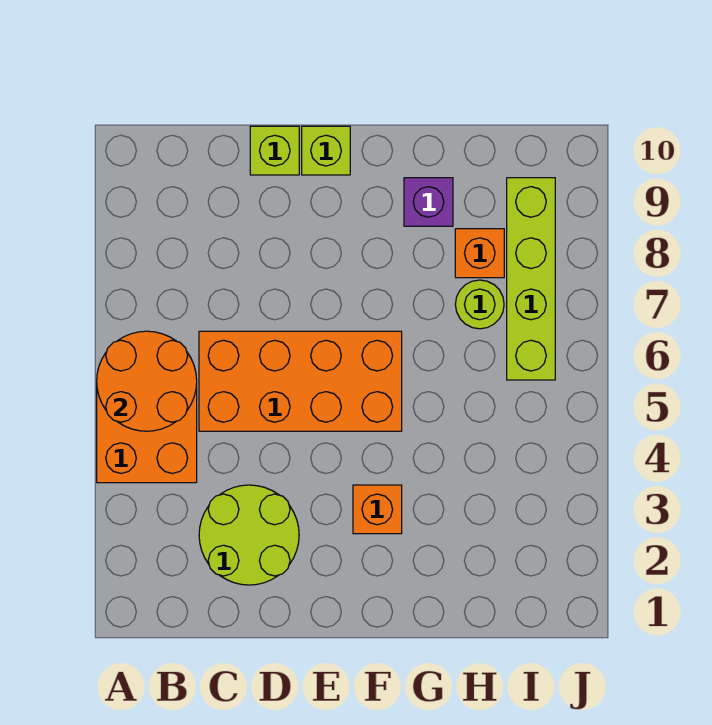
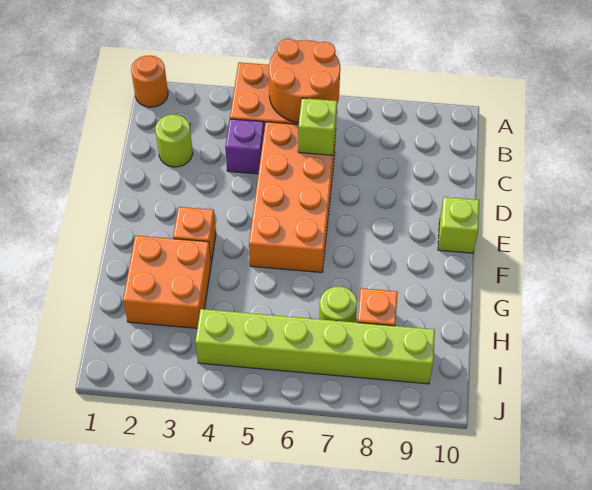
none -> orange 1x1 round brick [131,55,168,107]
lime 2x2 round brick [199,485,299,585] -> lime 1x1 round brick [155,115,193,167]
lime 1x1 brick [250,126,299,175] -> lime 1x1 brick moved to [298,98,337,155]
none -> orange 2x2 brick [123,235,211,328]
purple 1x1 brick [404,178,453,226] -> purple 1x1 brick moved to [225,119,264,174]
lime 1x4 brick [507,178,555,380] -> lime 1x6 brick [195,309,435,384]

